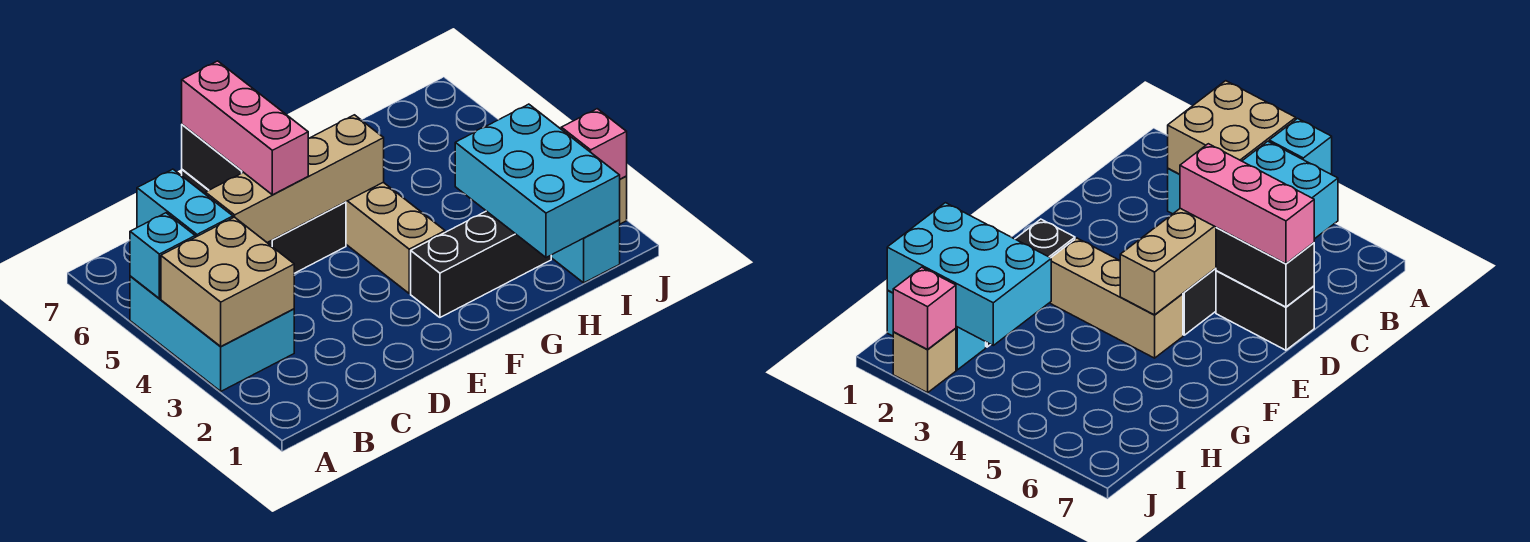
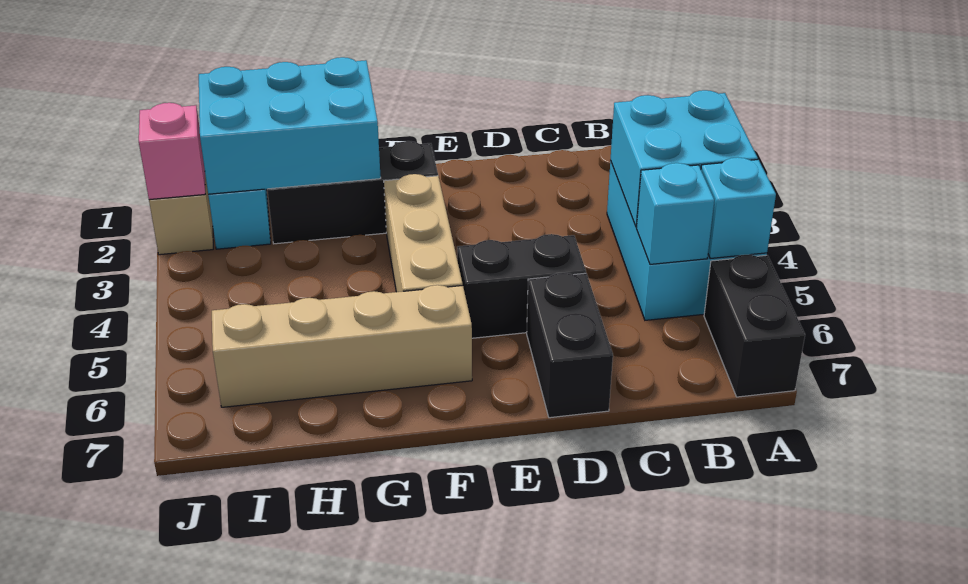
tan 2x2 brick [161,217,294,347] -> cyan 2x2 brick [611,90,758,227]
cyan 1x2 brick [137,169,233,237] -> cyan 1x1 brick [636,163,714,264]
tan 1x4 brick [206,115,384,242] -> tan 1x4 brick moved to [212,285,472,407]
pink 1x3 brick [182,61,308,195] -> none
black 1x2 brick [182,125,243,190] -> black 1x2 brick moved to [704,255,805,397]
cyan 2x3 brick [455,104,620,257] -> cyan 2x3 brick turned to [199,57,381,194]

